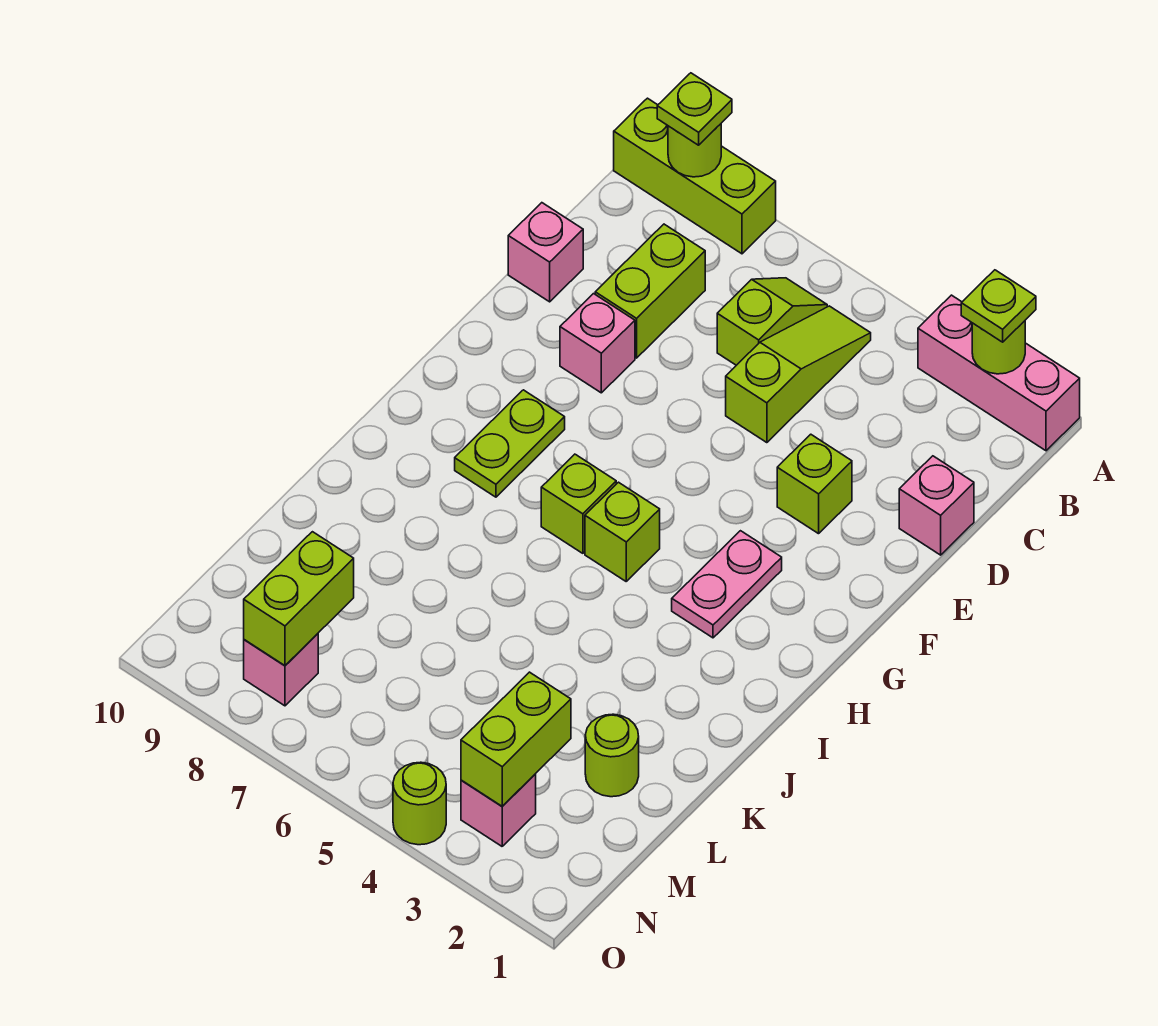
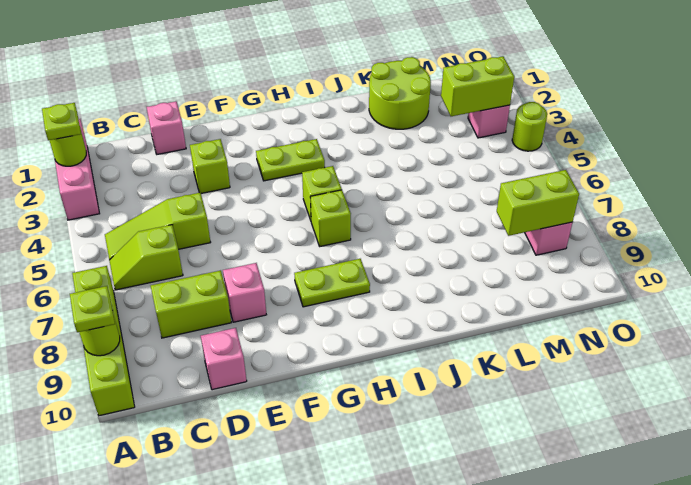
lime 1x3 brick [614,98,776,254] -> lime 1x4 brick [72,266,135,416]
pink 1x2 plate [672,531,782,638] -> lime 1x2 plate [256,139,325,181]
lime 1x1 round brick [585,714,639,797] -> lime 2x2 round brick [369,57,431,129]

